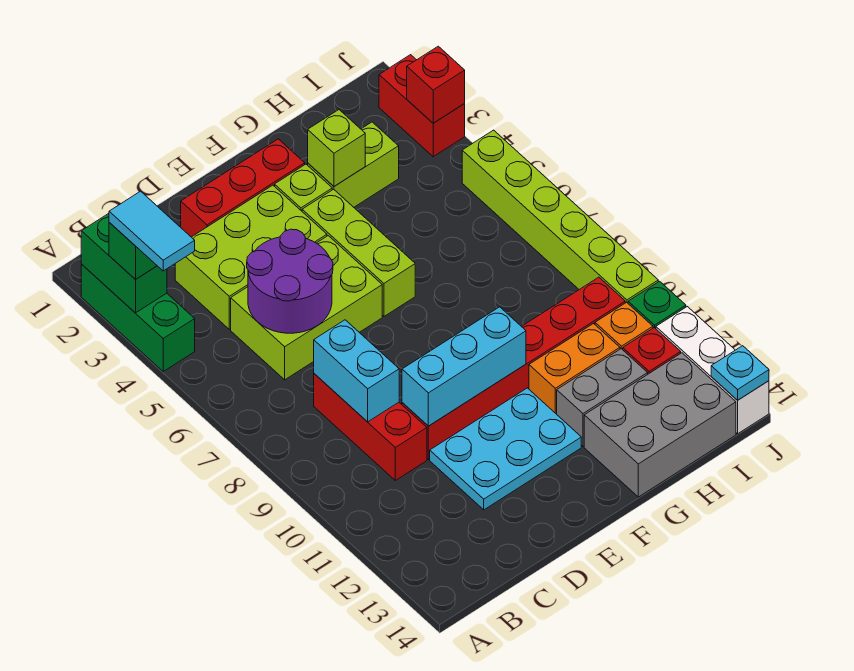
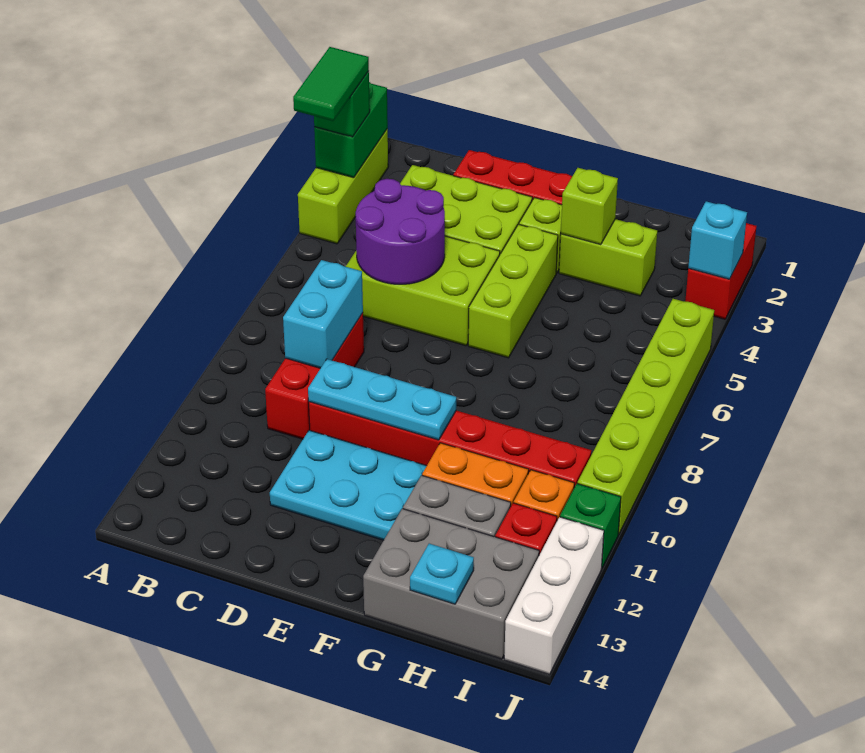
green 1x3 brick [81,265,195,371] -> lime 1x3 brick [298,129,388,244]
cyan 1x2 tile [109,191,195,271] -> green 1x2 tile [293,47,369,121]
cyan 1x3 brick [402,307,526,426] -> cyan 1x3 plate [308,359,456,440]
red 1x1 brick [407,46,465,123] -> cyan 1x1 brick [688,201,747,279]
cyan 1x1 plate [711,346,769,400] -> cyan 1x1 plate moved to [410,544,474,604]

